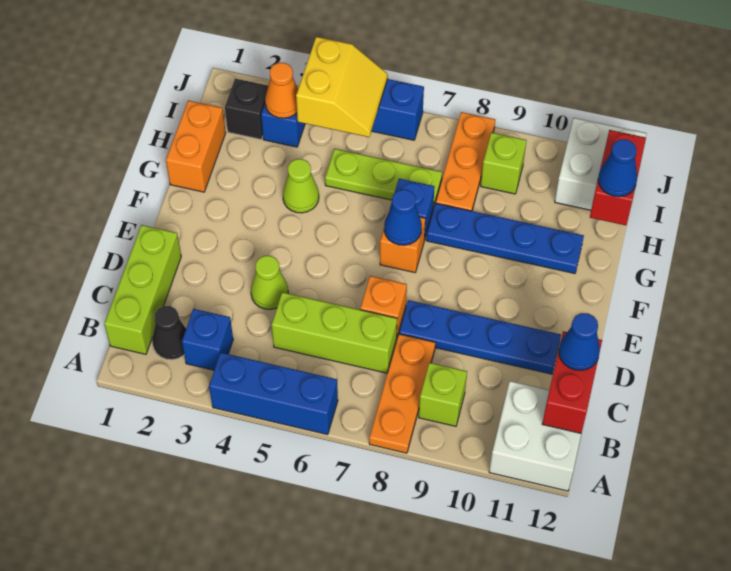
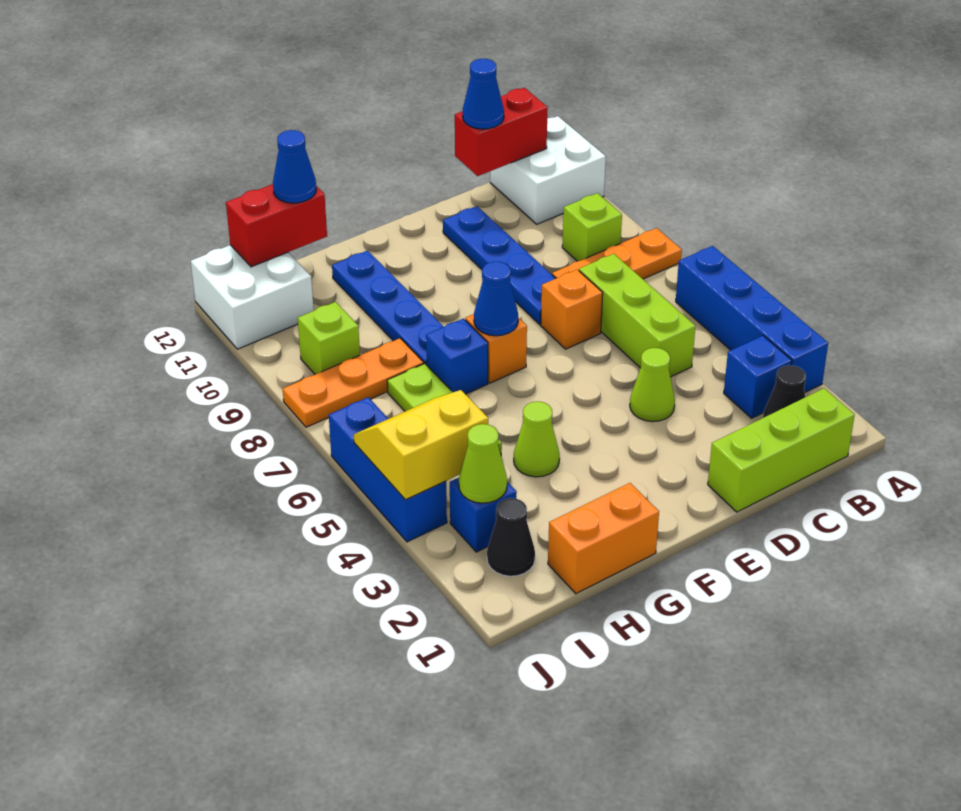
blue 1x3 brick [209,353,338,435] -> blue 1x4 brick [676,246,828,392]
black 1x1 brick [225,79,268,139] -> black 1x1 cone [487,498,535,576]
orange 1x1 cone [265,63,298,118] -> lime 1x1 cone [459,424,507,503]

